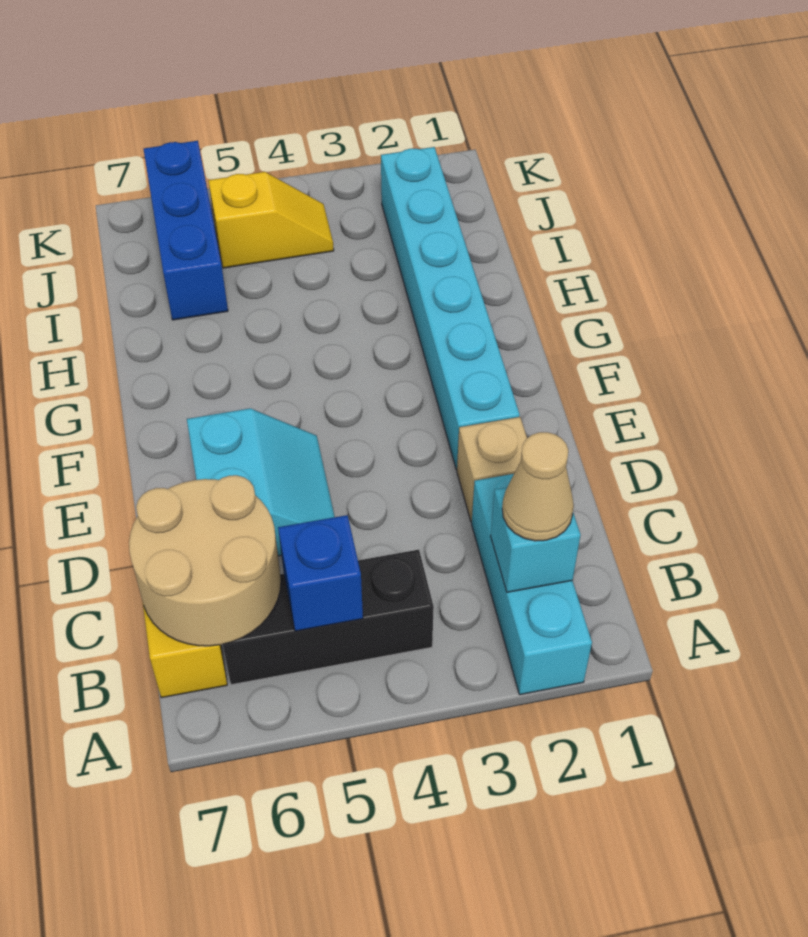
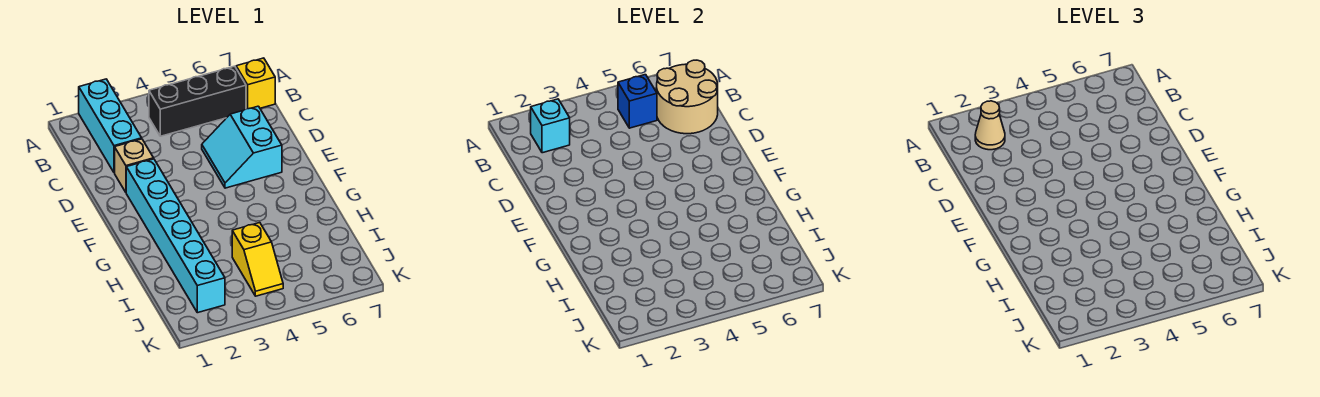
blue 1x3 brick [144,141,228,320] -> none
yellow 1x2 slope [208,172,334,268] -> yellow 1x2 slope turned to [232,223,283,296]

